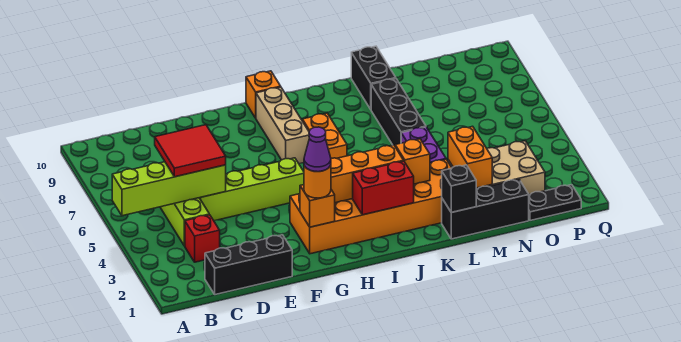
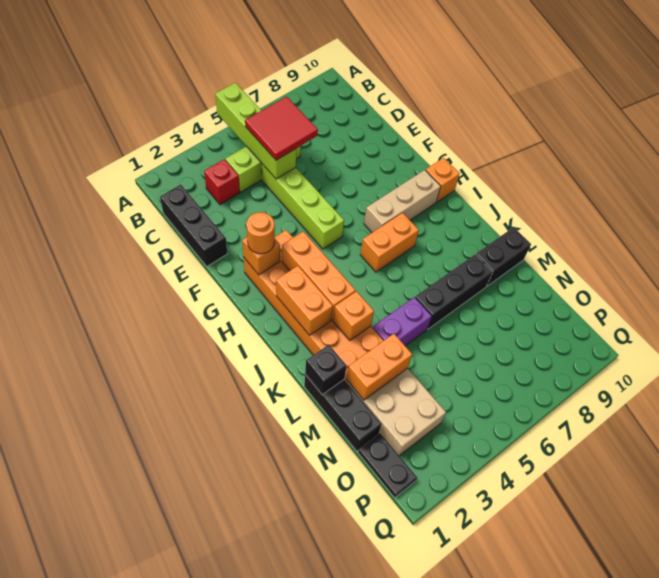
purple 1x1 cone [304,127,331,172] -> none
red 1x2 brick [353,161,414,215] -> orange 1x2 brick [276,266,333,335]

